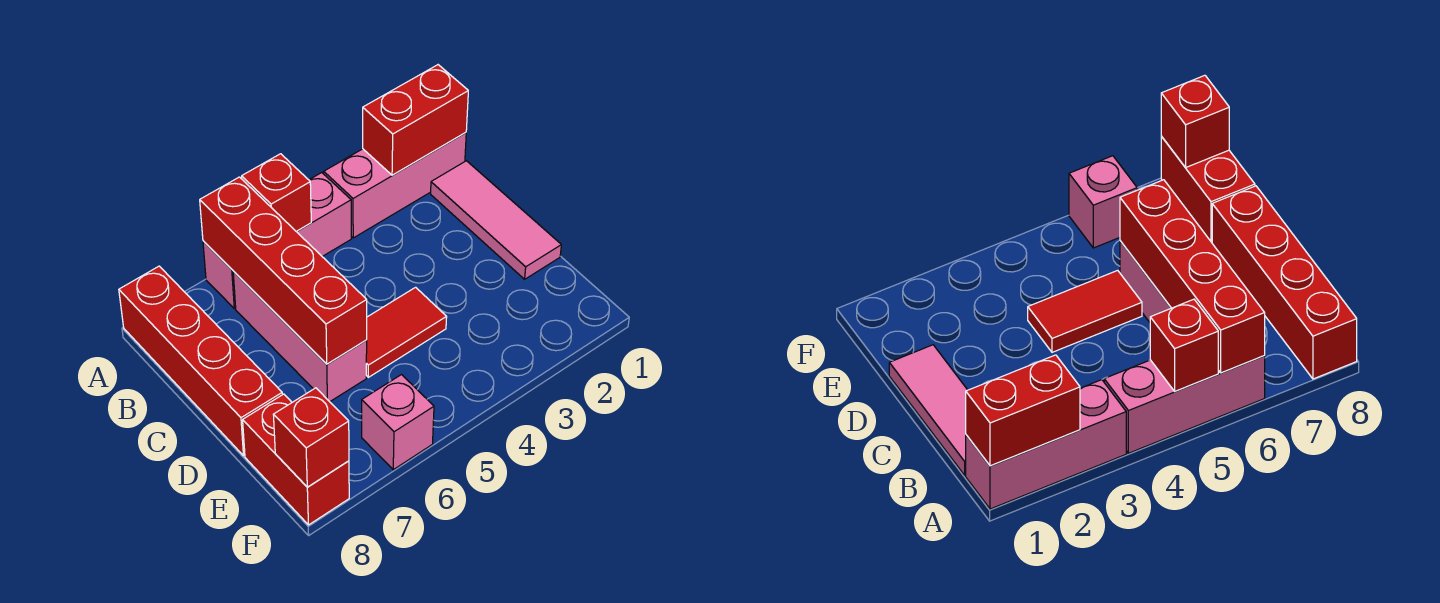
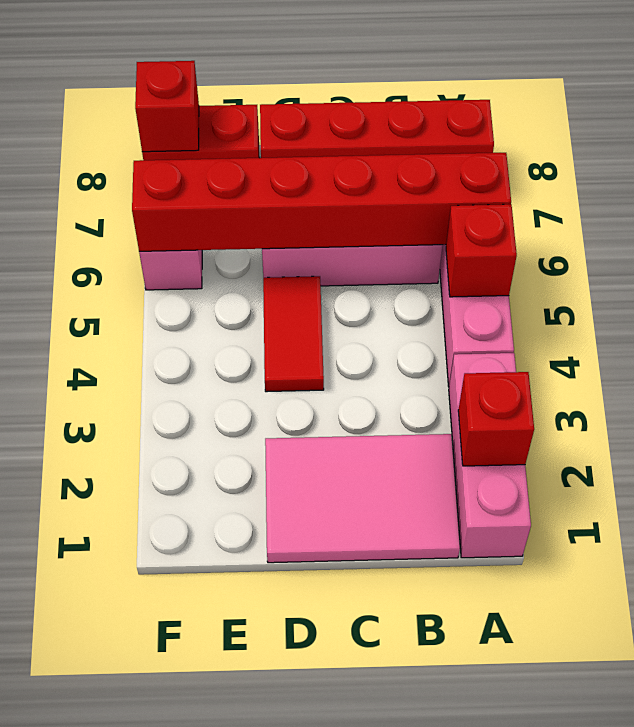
red 1x2 brick [363,65,468,175] -> red 1x1 brick [458,372,534,466]
red 1x4 brick [200,177,367,364] -> red 1x6 brick [132,153,511,251]
pink 1x3 tile [431,161,561,279] -> pink 2x3 tile [265,434,460,563]

